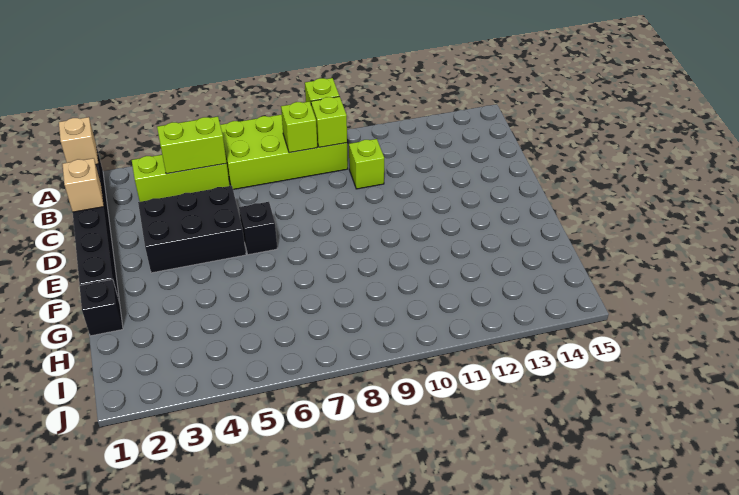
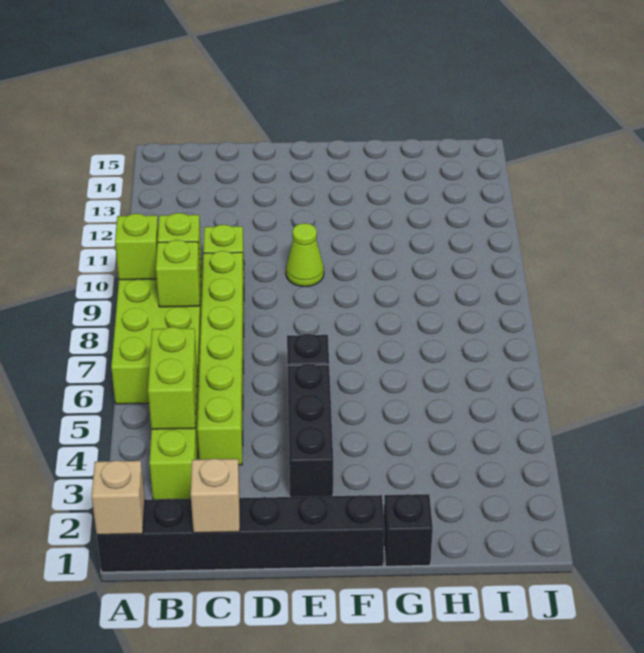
none -> lime 1x6 brick [197,251,244,465]
black 2x3 brick [138,186,246,273] -> black 1x3 brick [287,364,333,497]
none -> lime 1x1 cone [286,223,324,287]

